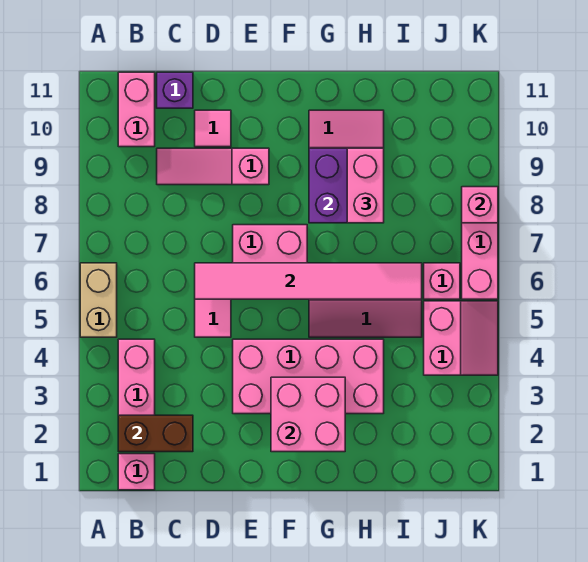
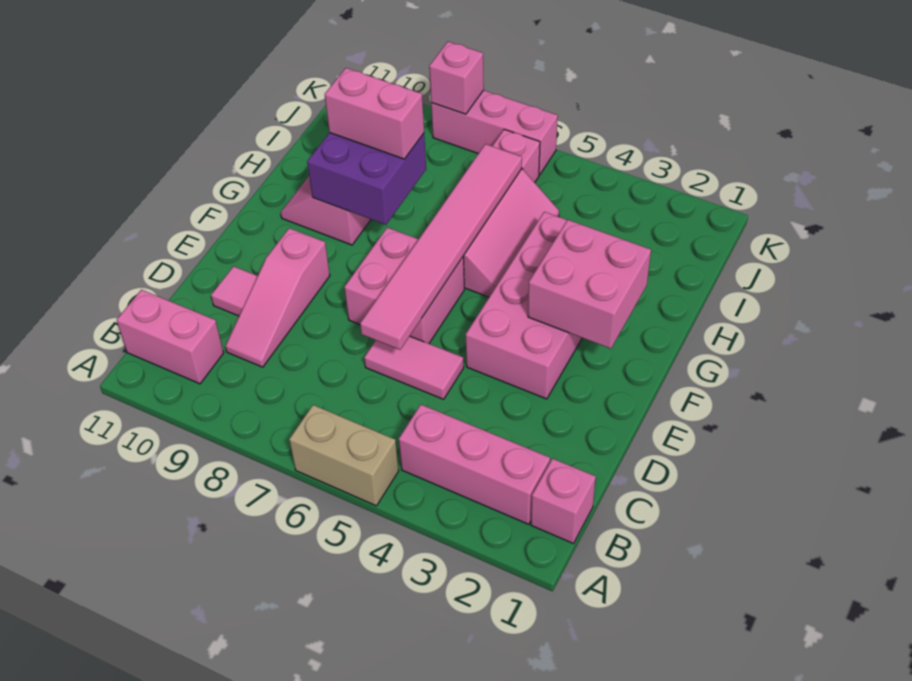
brown 1x2 brick [118,415,193,452] -> none
purple 1x1 brick [157,72,193,108] -> none
pink 2x2 slope [424,301,498,375] -> none

